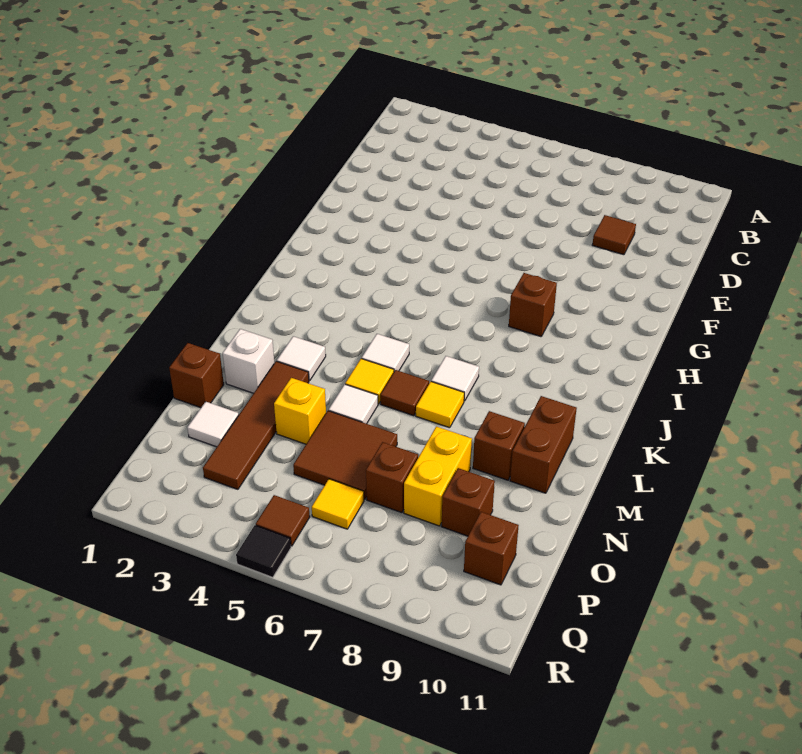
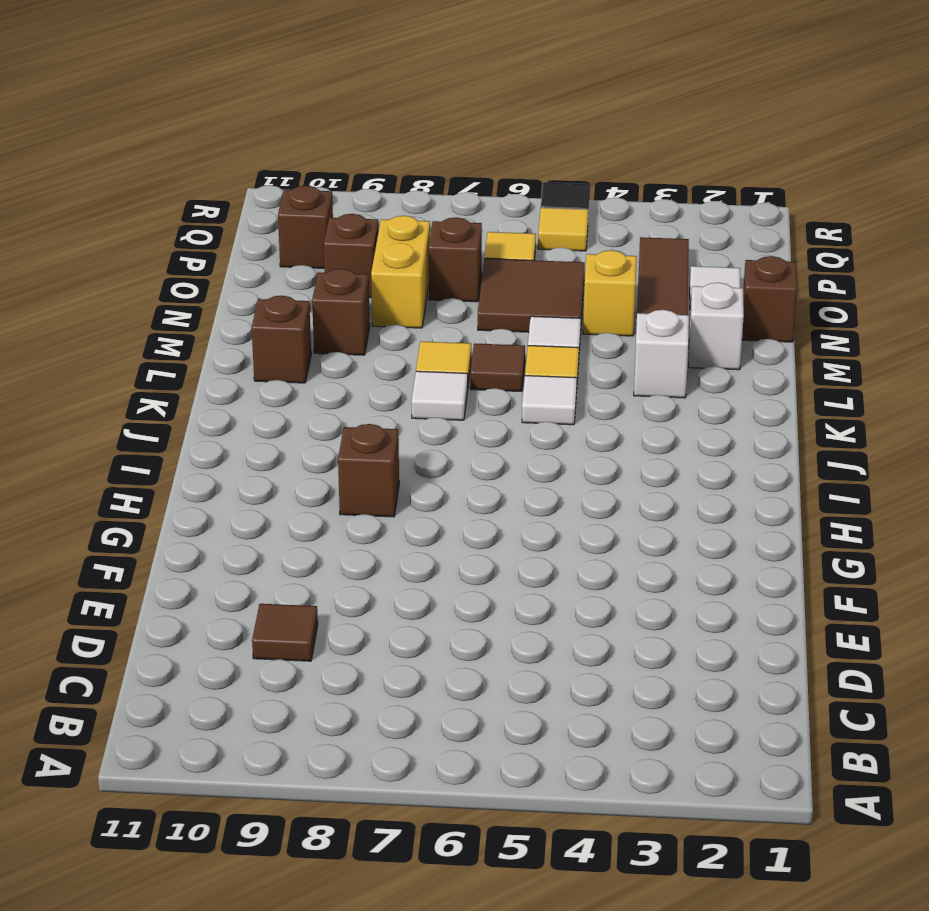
white 1x1 tile [277,336,326,381] -> white 1x1 brick [634,310,689,398]
brown 1x2 brick [510,396,577,493] -> brown 1x1 brick [252,296,311,383]
brown 1x1 tile [256,495,310,546] -> yellow 1x1 tile [538,208,588,251]

